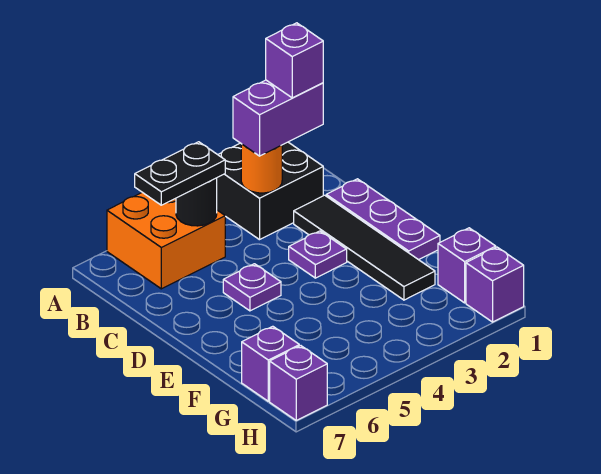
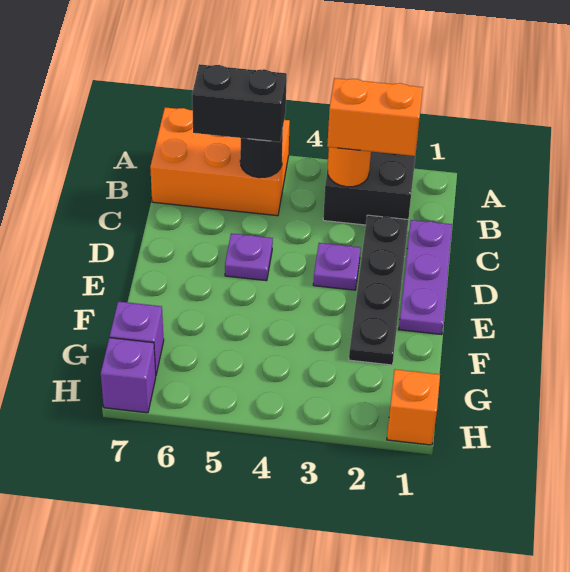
orange 2x2 brick [107,192,225,289] -> orange 2x3 brick [150,107,290,216]
purple 1x2 brick [233,80,323,156] -> orange 1x2 brick [327,78,423,156]
purple 1x1 brick [266,23,323,98] -> none
black 1x2 plate [135,142,225,205] -> black 1x2 brick [192,64,287,142]
black 1x4 tile [294,195,435,300] -> black 1x4 plate [349,215,408,365]
purple 1x1 brick [438,228,496,303] -> none
purple 1x1 brick [466,247,524,322] -> orange 1x1 brick [387,370,440,445]

